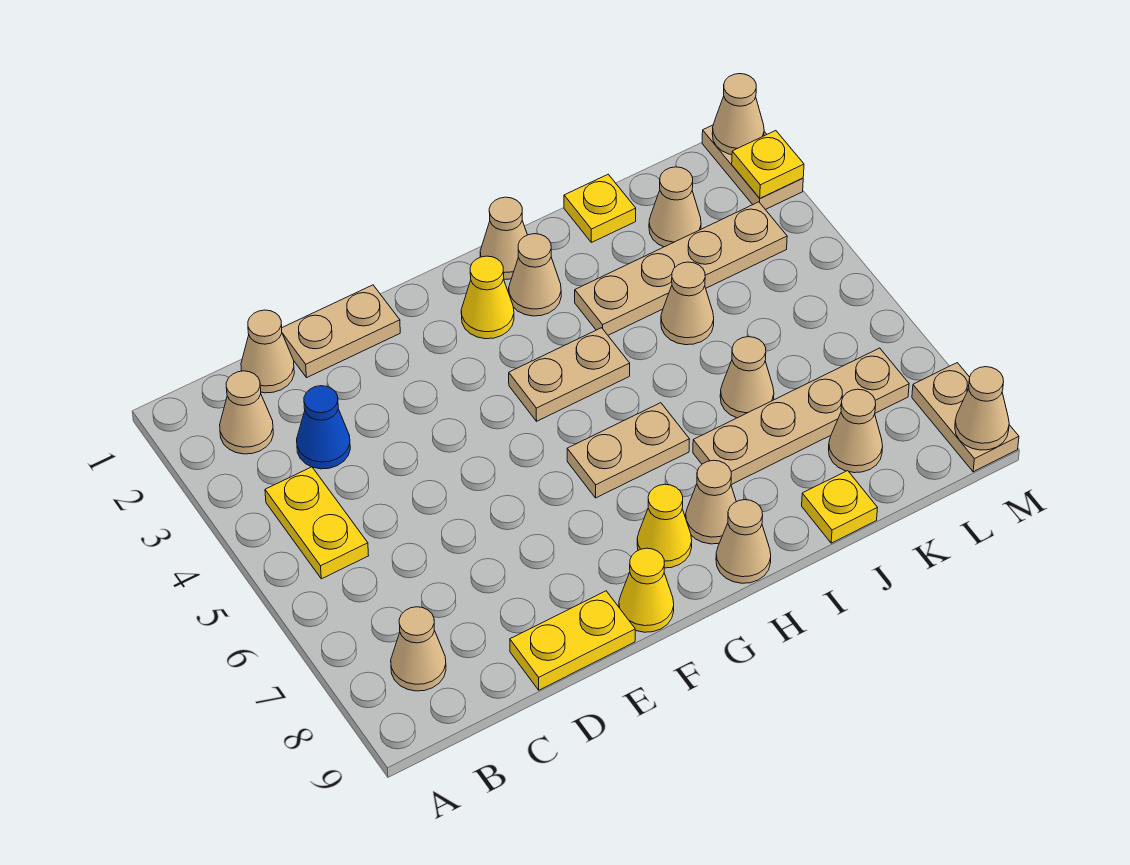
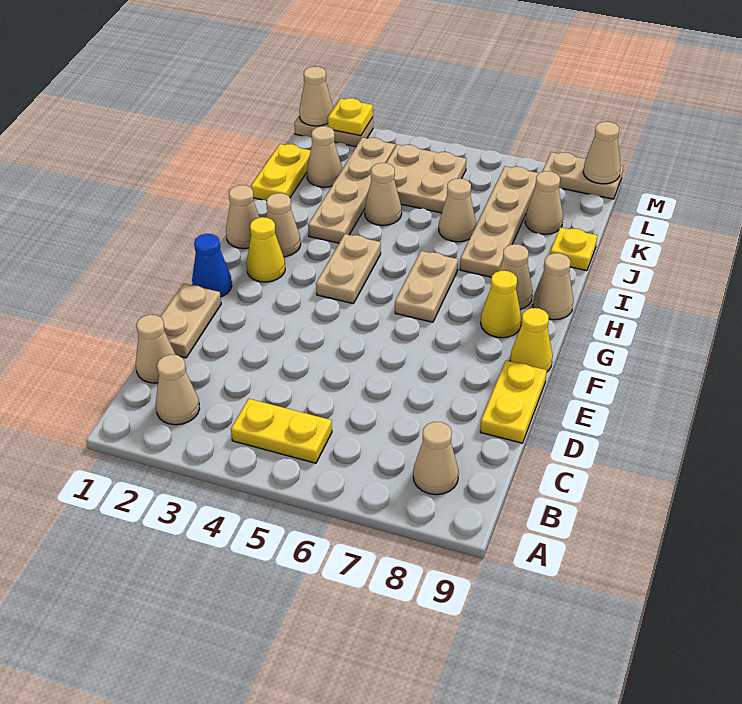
blue 1x1 cone [297,386,350,469] -> blue 1x1 cone moved to [192,234,232,297]
yellow 1x1 plate [564,174,636,242] -> yellow 1x2 plate [251,144,311,201]
none -> tan 2x2 plate [386,145,466,213]

